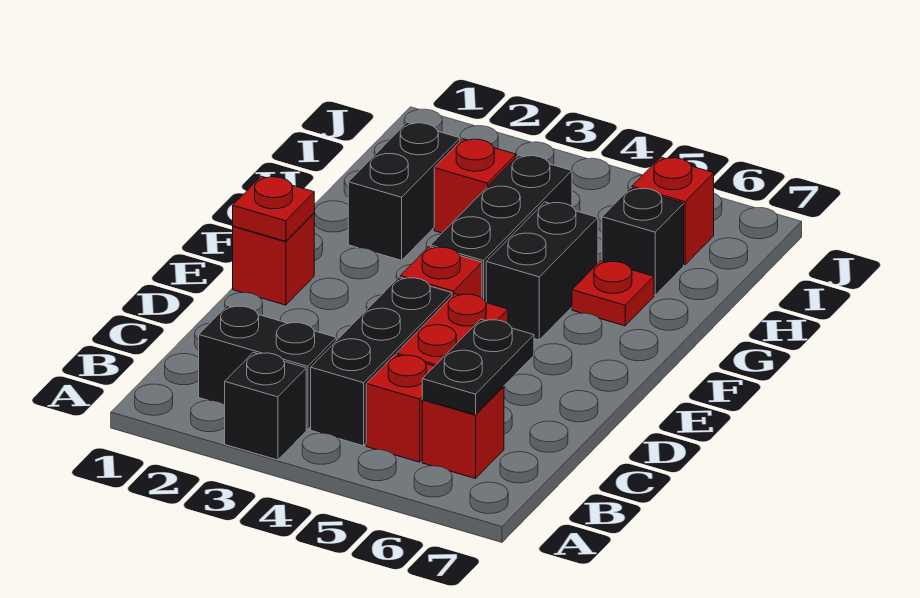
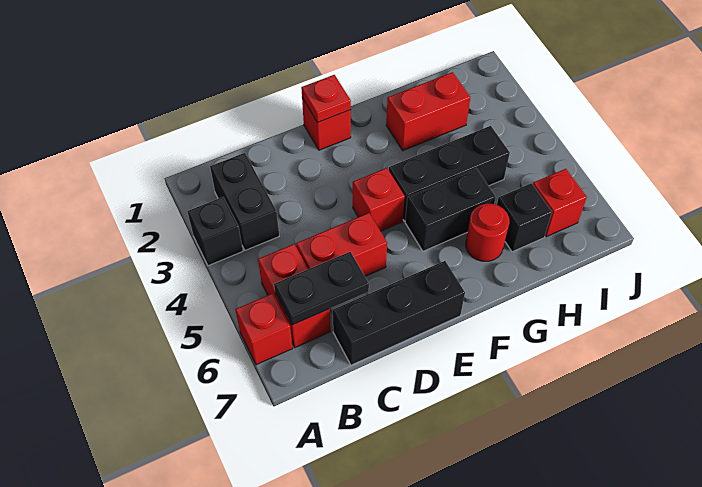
black 1x3 brick [311,277,452,446] -> black 1x3 brick moved to [333,261,465,365]
black 1x2 brick [348,122,460,260] -> red 1x2 brick [386,72,470,151]
red 1x1 plate [572,261,654,326] -> red 1x1 round brick [466,204,509,261]
red 1x1 brick [434,139,516,233] -> red 1x1 brick moved to [235,293,293,365]

